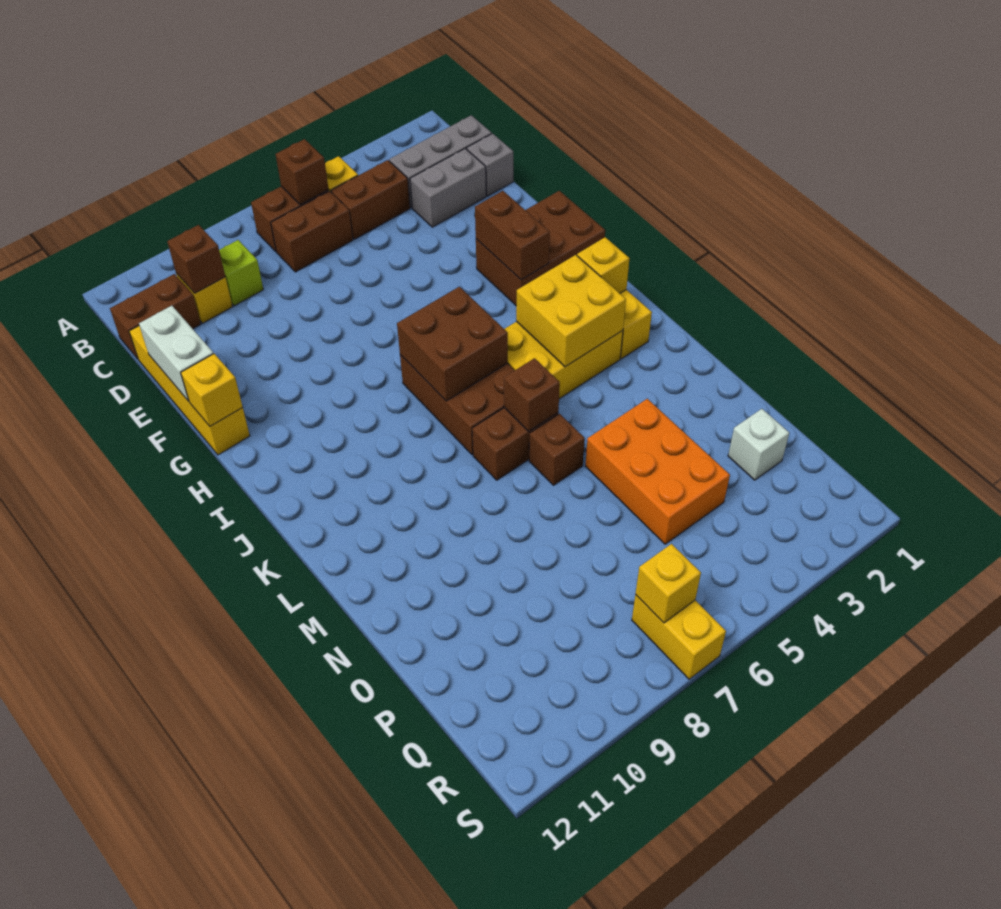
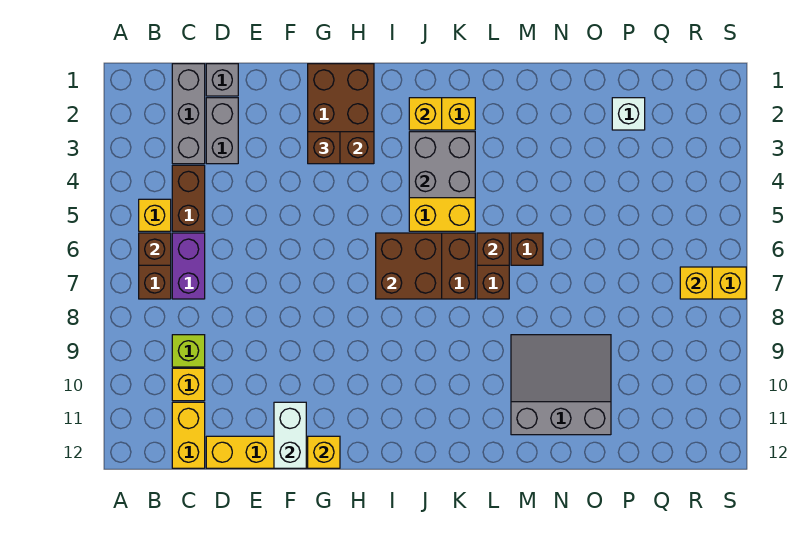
brown 1x2 brick [271,191,353,272] -> purple 1x2 brick [172,233,205,299]
brown 1x1 brick [167,225,225,293] -> brown 1x1 brick moved to [308,132,340,164]
brown 1x2 brick [110,274,201,359] -> yellow 1x2 brick [172,402,205,468]
white 1x2 brick [139,306,214,401] -> white 1x2 brick turned to [274,402,306,468]
yellow 2x2 brick [516,255,626,367] -> grey 2x2 brick [409,132,475,198]
none -> grey 3x3 slope [511,335,611,435]
orange 2x3 brick [585,399,730,544] -> none

